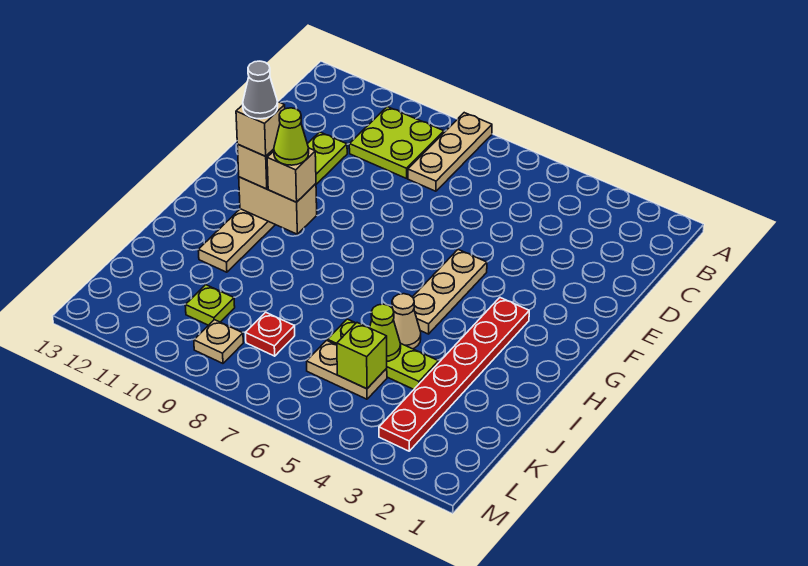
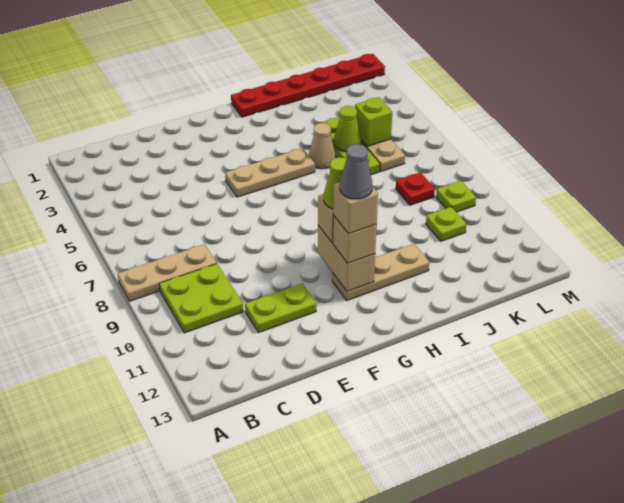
red 1x6 plate [379,298,529,451] -> red 1x6 plate moved to [231,54,385,117]
tan 1x1 plate [194,320,243,363] -> lime 1x1 plate [436,181,476,212]

